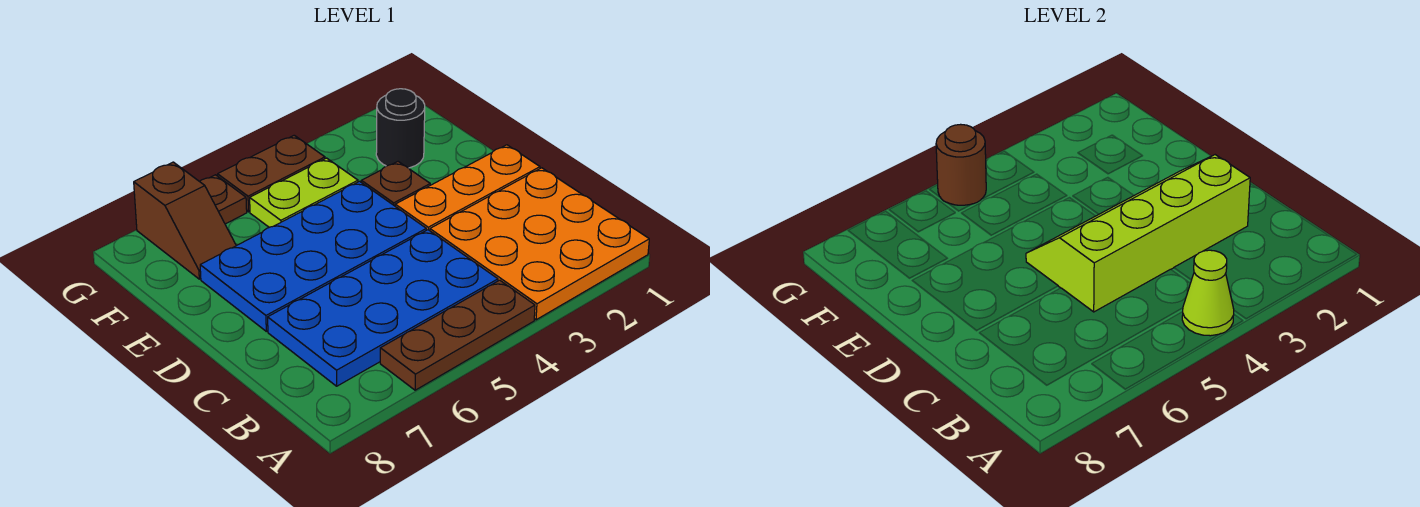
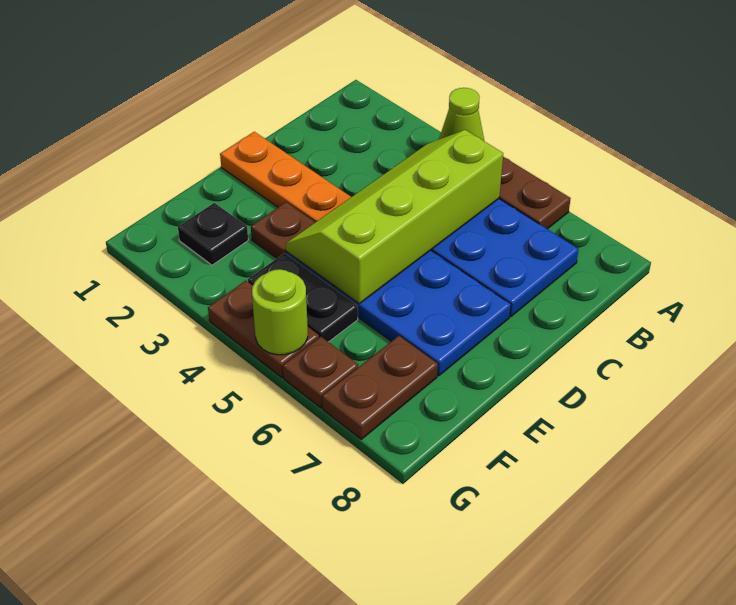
orange 3x3 plate [430,168,649,320] -> none
lime 2x4 slope [1026,155,1250,312] -> lime 2x4 slope turned to [286,130,503,304]
black 1x1 round brick [376,89,425,168] -> black 1x1 plate [178,203,248,265]
lime 1x2 plate [250,158,358,227] -> black 1x2 plate [248,253,358,342]
brown 1x2 slope [134,162,236,279] -> brown 1x2 plate [322,336,438,439]
brown 1x1 round brick [936,124,986,205] -> lime 1x1 round brick [252,269,308,355]

